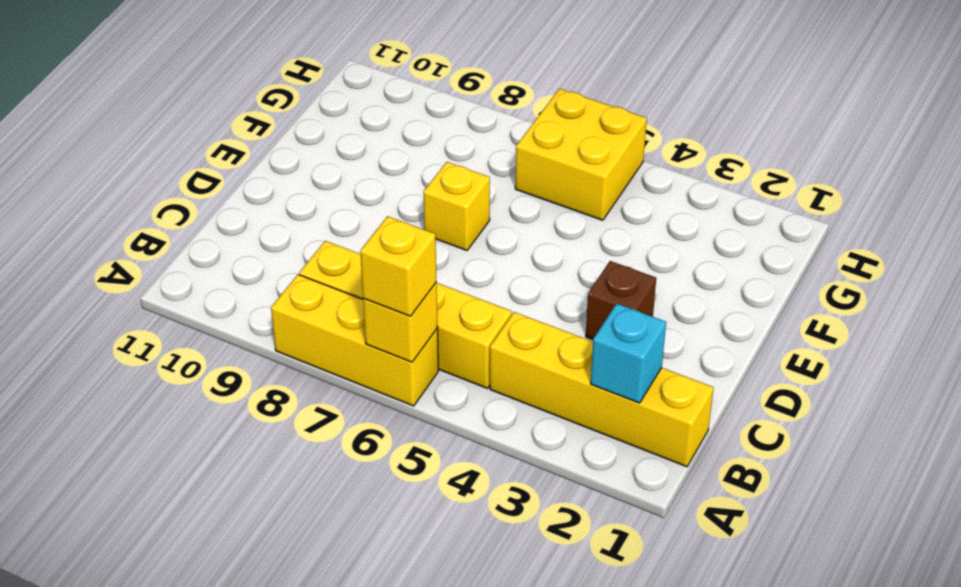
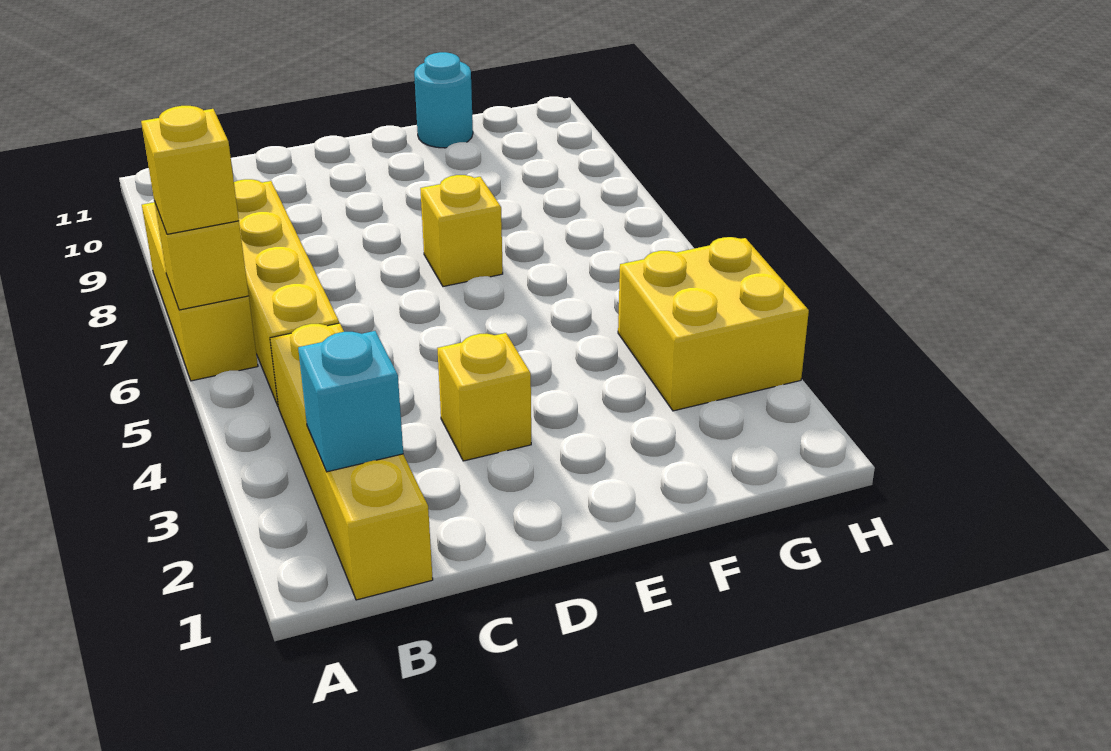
brown 1x1 brick [586,261,656,340] -> yellow 1x1 brick [437,333,531,461]
none -> cyan 1x1 round brick [414,52,473,148]
yellow 2x2 brick [515,89,647,220] -> yellow 2x2 brick moved to [618,237,809,411]

